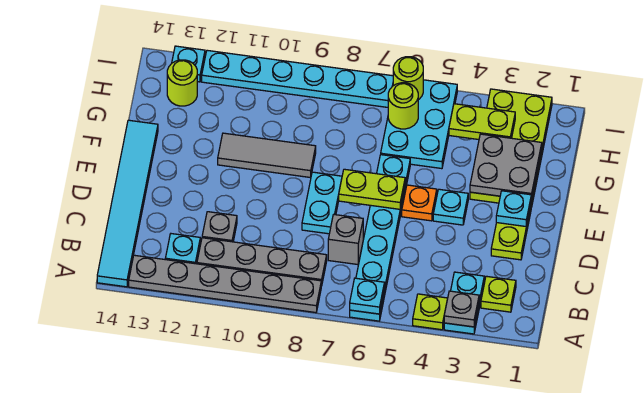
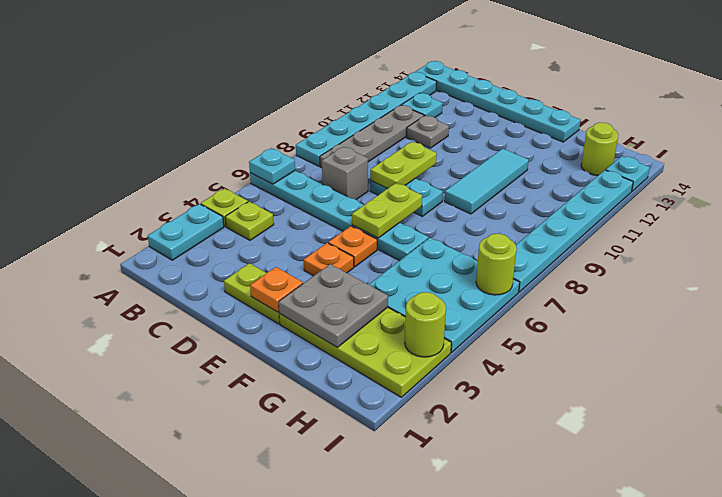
cyan 1x2 plate [444,272,484,334] -> cyan 1x2 plate turned to [148,204,224,260]
grey 1x1 plate [444,291,479,327] -> none
grey 1x6 plate [129,255,321,313] -> cyan 1x6 plate [296,72,437,166]
cyan 1x6 tile [97,120,158,287] -> cyan 1x6 plate [416,61,581,142]
lime 1x1 plate [481,276,516,312] -> lime 1x1 plate moved to [225,202,274,240]
cyan 1x1 plate [496,191,531,226] -> orange 1x1 plate [250,267,303,312]
cyan 1x1 plate [433,189,468,225] -> orange 1x1 plate [304,243,354,276]
grey 1x3 tile [218,133,316,178] -> cyan 1x3 tile [445,149,529,214]
cyan 2x3 plate [381,80,457,169] -> cyan 3x3 plate [369,238,520,352]
lime 1x2 plate [449,104,515,140] -> lime 1x2 plate moved to [370,142,437,188]
lime 1x1 round brick [388,83,418,129] -> lime 1x1 round brick moved to [405,292,446,357]

